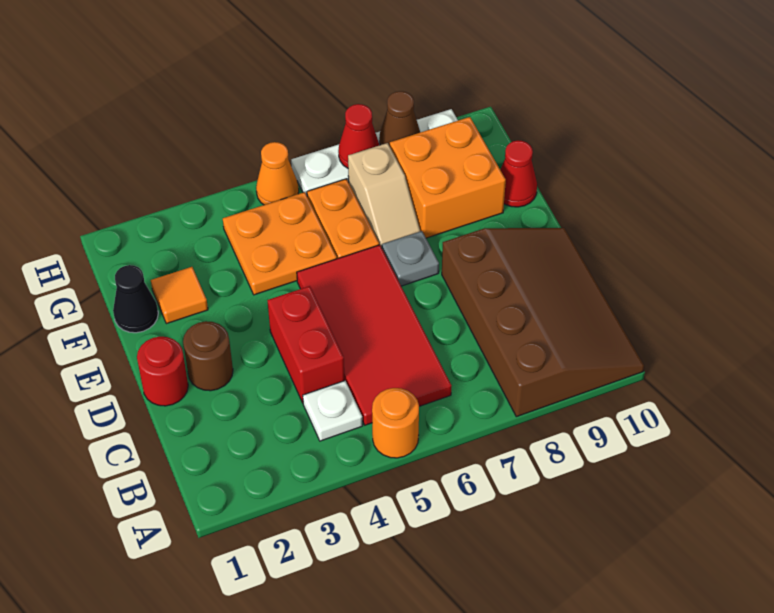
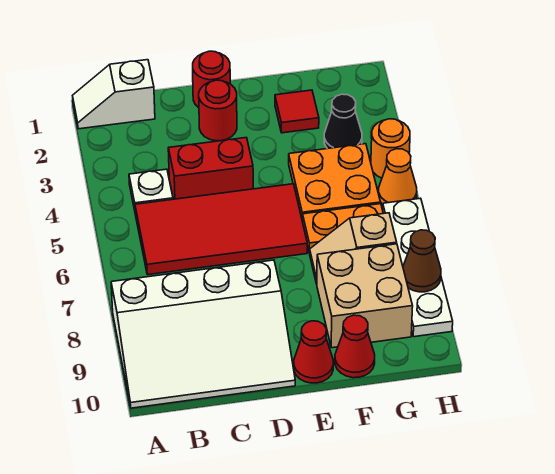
none -> white 1x2 slope [72,60,155,129]
orange 1x1 round brick [372,388,419,458] -> orange 1x1 round brick moved to [371,119,410,178]
brown 3x4 slope [442,228,644,417] -> white 3x4 slope [111,260,295,408]
brown 1x1 round brick [183,321,233,391] -> red 1x1 round brick [199,80,237,141]
grey 1x1 plate [382,231,439,286] -> none
black 1x1 cone [113,265,158,333] -> black 1x1 cone moved to [324,94,362,149]
orange 1x1 tile [151,267,208,324] -> red 1x1 tile [275,90,319,133]
orange 2x2 brick [390,117,506,238] -> tan 2x2 brick [317,244,413,348]
red 1x1 cone [338,104,379,168] -> red 1x1 cone moved to [294,321,333,383]

